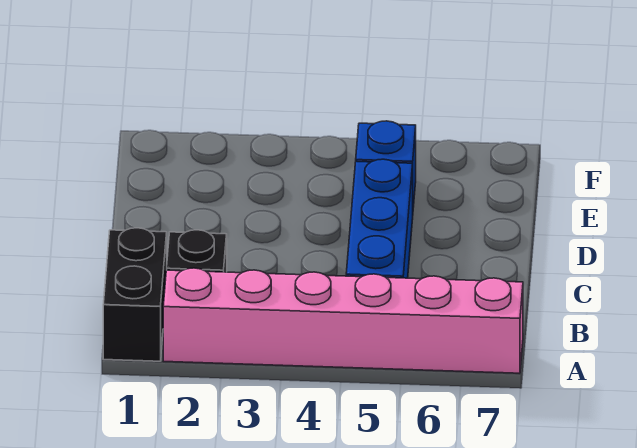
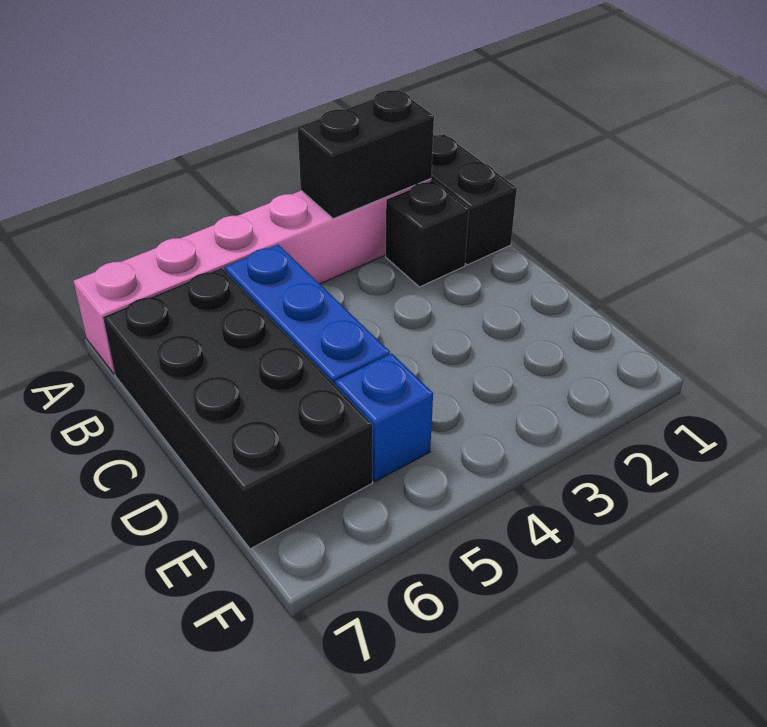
none -> black 1x2 brick [298,90,434,219]
none -> black 2x4 brick [103,268,372,549]

